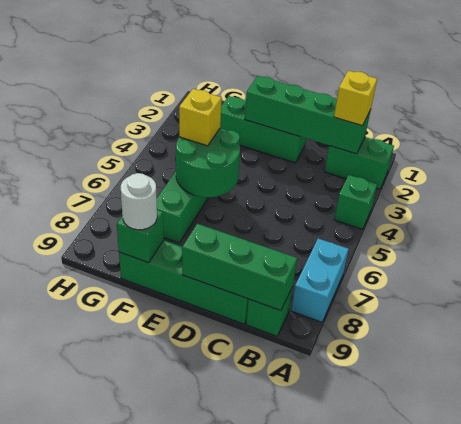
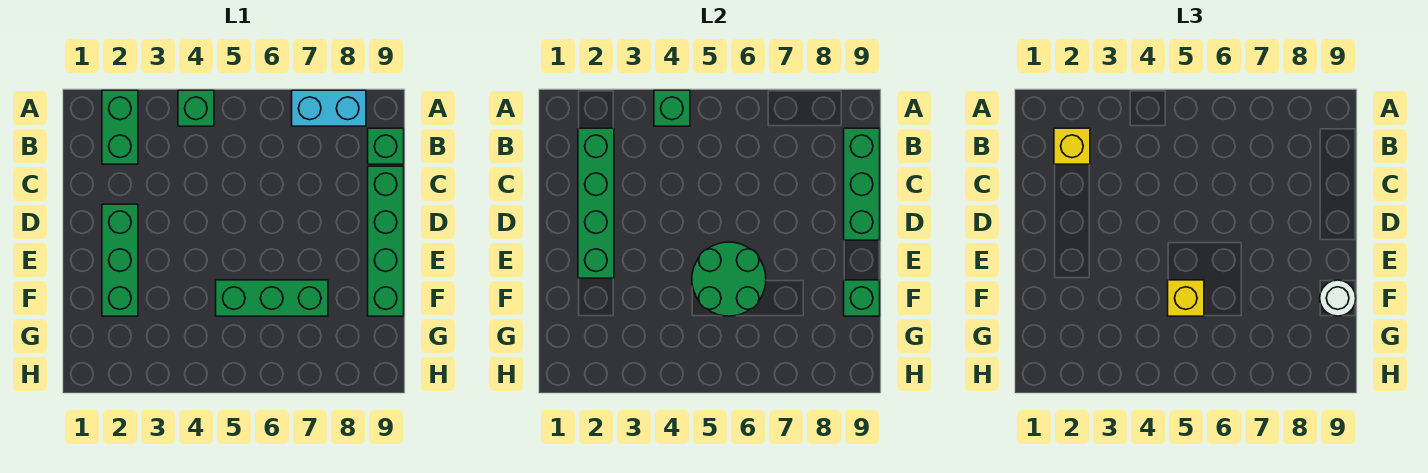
none -> green 1x1 brick [654,90,690,126]

